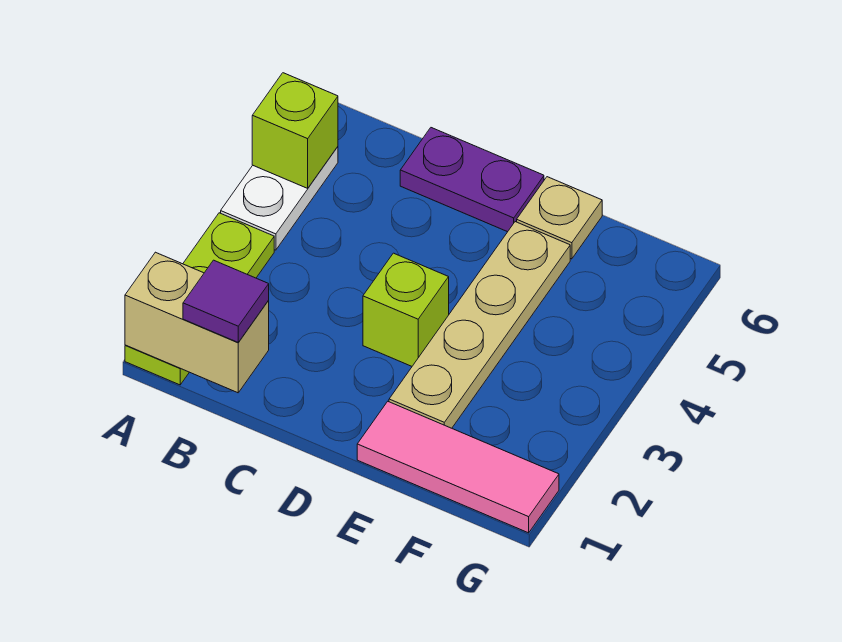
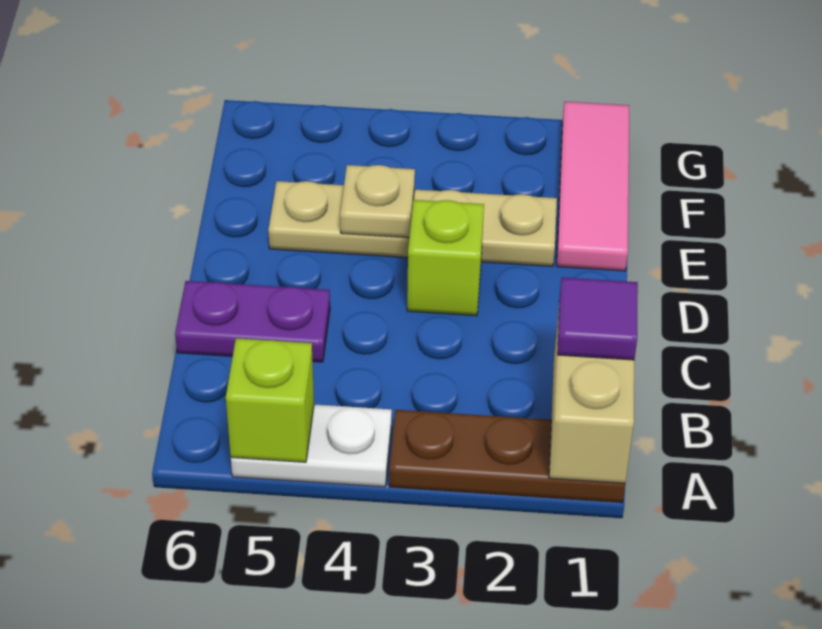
lime 1x3 plate [125,213,274,385] -> brown 1x3 plate [389,410,625,503]
purple 1x2 plate [400,128,544,232] -> purple 1x2 plate turned to [175,281,330,362]
tan 1x1 plate [517,177,602,259] -> tan 1x1 plate moved to [340,165,415,238]

